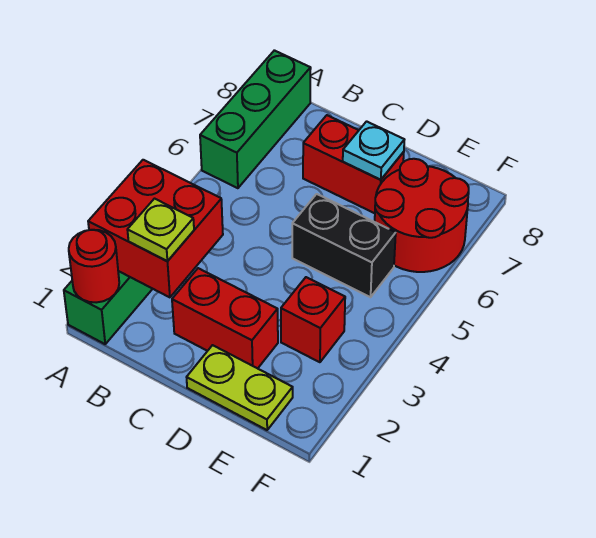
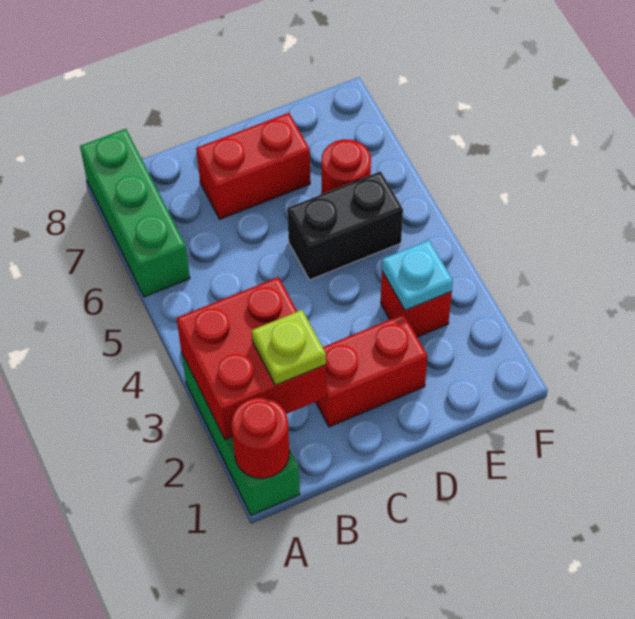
lime 1x2 plate [187,345,293,430] -> none
cyan 1x1 plate [343,121,404,180] -> cyan 1x1 plate moved to [382,240,453,310]
red 2x2 round brick [375,159,469,272] -> red 1x1 round brick [321,139,371,194]

